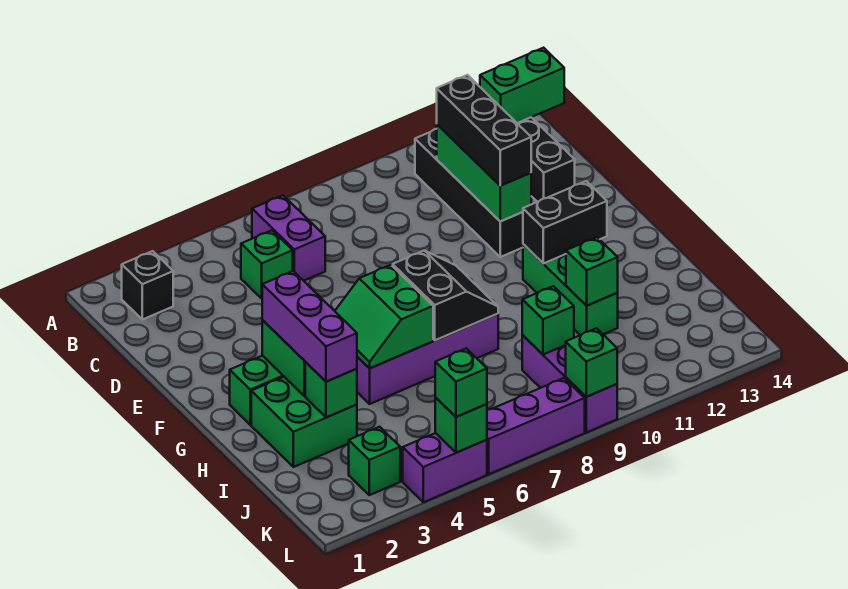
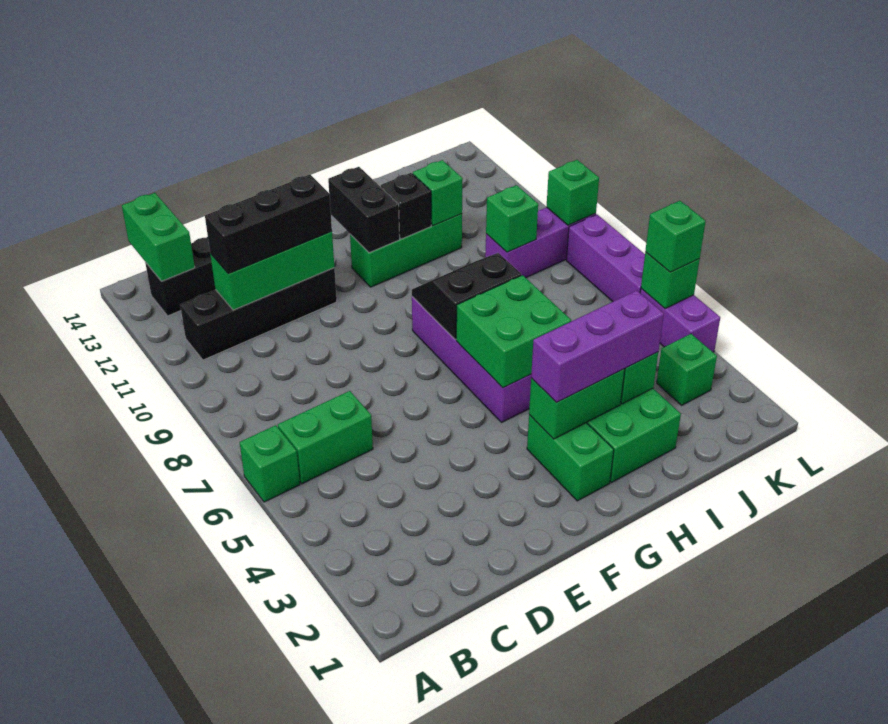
black 1x1 brick [122,251,173,320] -> black 1x1 brick moved to [381,173,431,239]
purple 1x2 brick [252,195,325,281] -> green 1x2 brick [278,391,373,484]
green 1x1 brick [241,230,293,298] -> green 1x1 brick moved to [240,425,300,502]
green 2x2 slope [335,265,433,368] -> green 2x2 brick [456,275,571,388]

